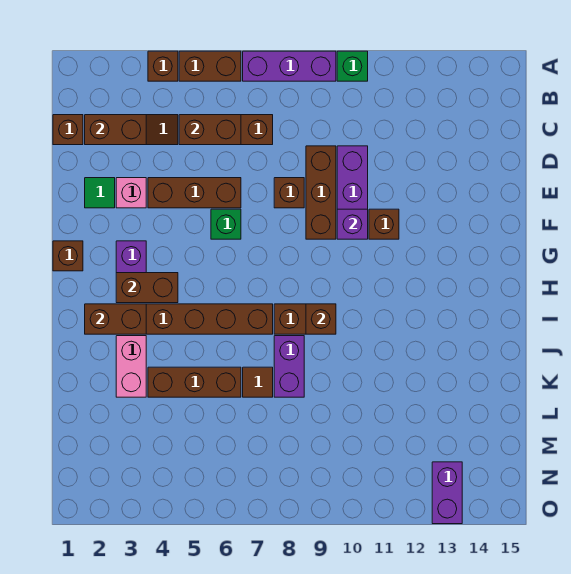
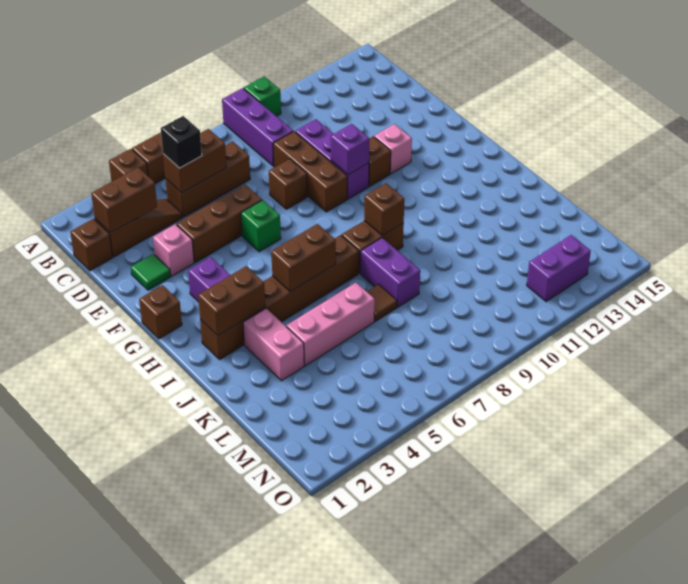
purple 1x3 brick [243,51,336,81] -> purple 1x3 brick turned to [222,88,293,166]
none -> black 1x1 brick [161,116,202,168]
none -> pink 1x1 brick [374,124,412,174]
brown 1x2 brick [116,273,178,303] -> brown 1x2 brick moved to [271,224,336,292]
brown 1x3 brick [148,367,241,397] -> pink 1x3 brick [286,283,375,366]
purple 1x2 brick [432,462,462,524] -> purple 1x2 brick turned to [527,235,591,302]

